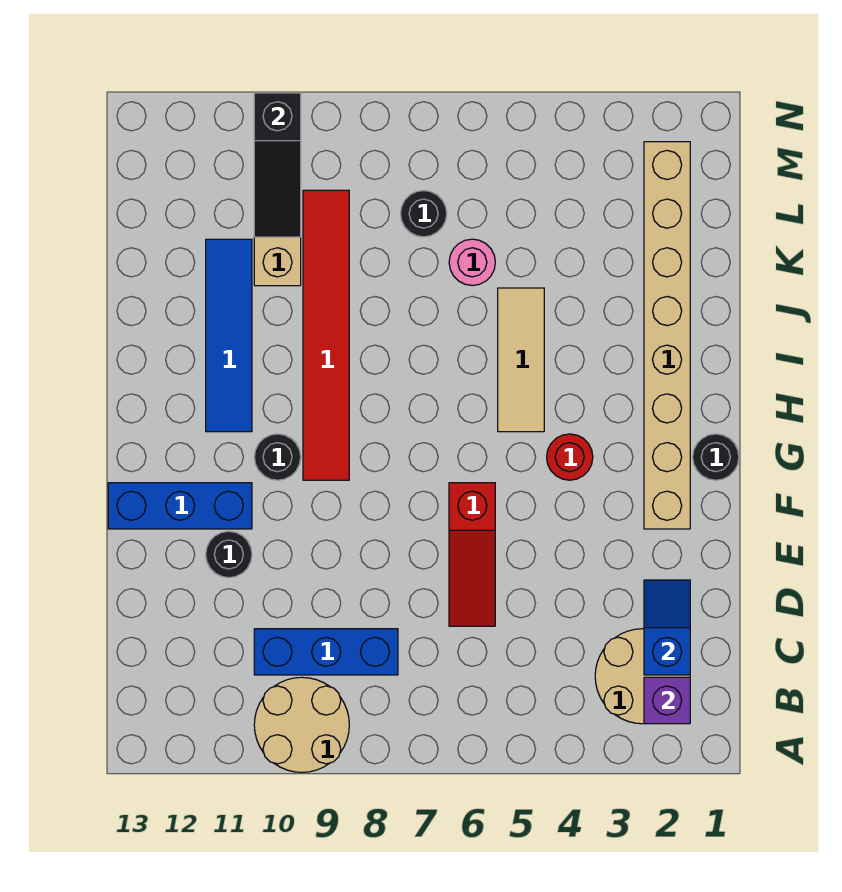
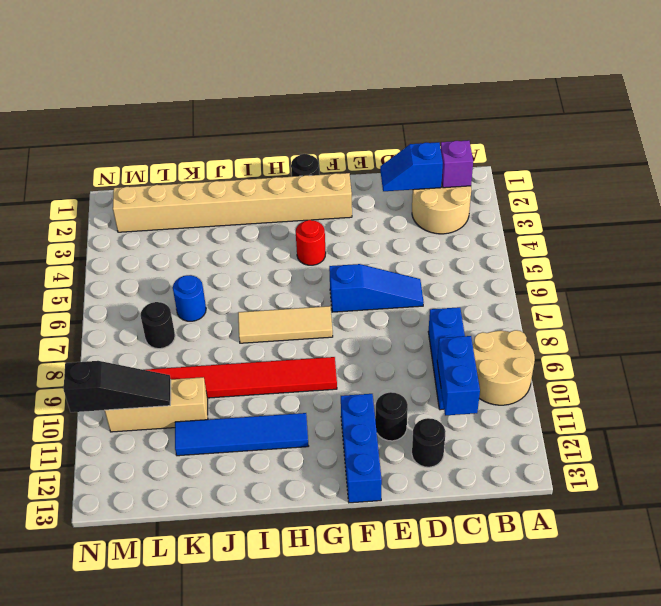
none -> blue 1x2 brick [437,336,480,416]
red 1x3 slope [449,483,495,626] -> blue 1x3 slope [329,264,424,312]
black 1x1 round brick [254,434,301,480] -> black 1x1 round brick moved to [412,418,446,467]
tan 1x3 tile [498,288,544,432] -> tan 1x3 tile moved to [238,306,333,343]
pink 1x1 round brick [449,239,495,286] -> blue 1x1 round brick [173,275,206,321]

